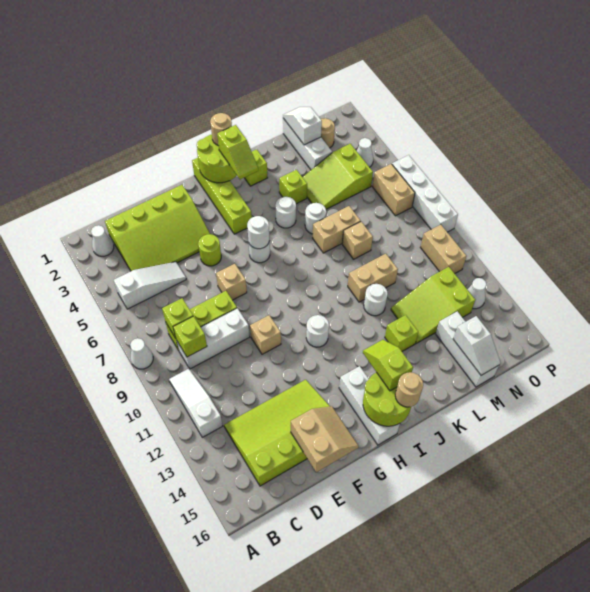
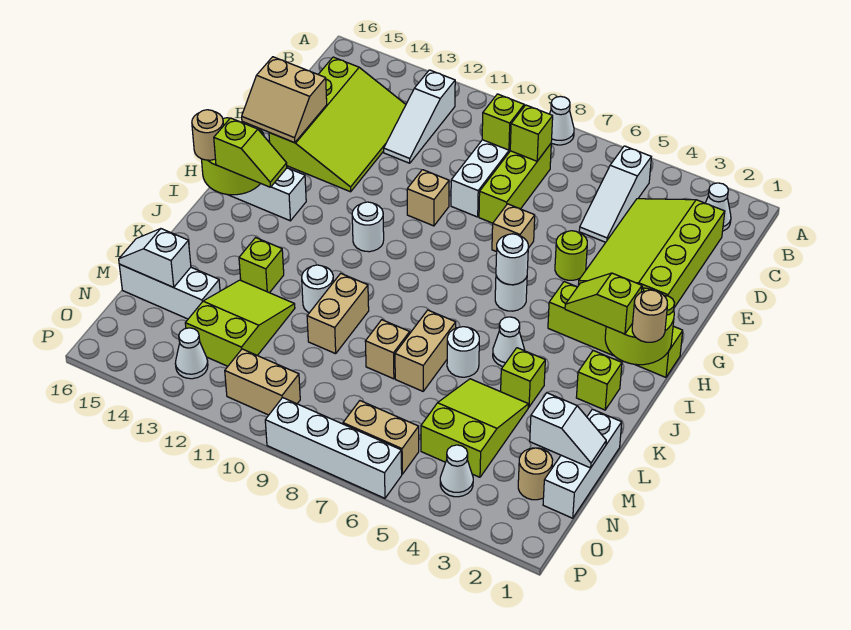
white 1x3 slope [169,369,222,437] -> white 1x3 slope turned to [384,70,455,163]
white 1x1 round brick [275,197,296,228] -> white 1x1 cone [493,317,525,366]
white 1x3 brick [283,118,332,170] -> white 1x3 brick turned to [543,409,622,518]

